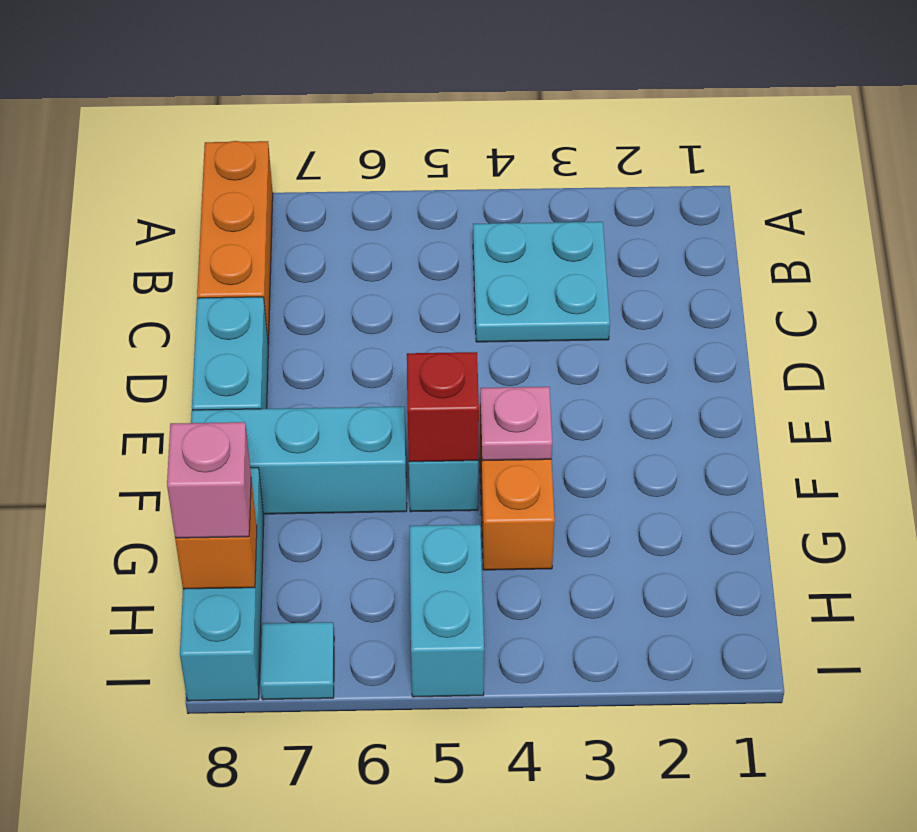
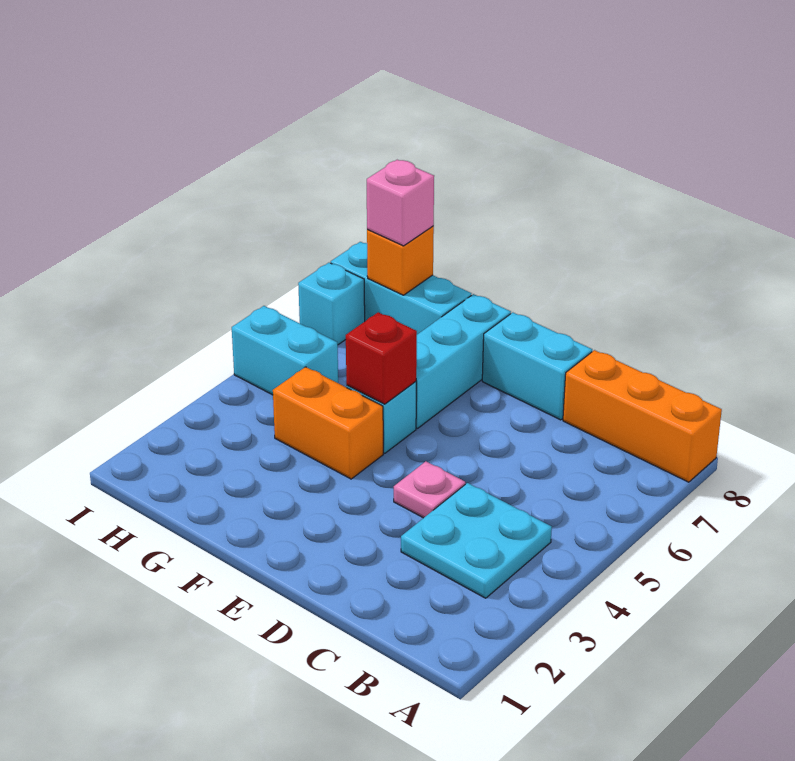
pink 1x1 plate [480,387,552,461] -> pink 1x1 plate moved to [394,461,465,518]
cyan 1x1 tile [261,622,334,700] -> cyan 1x1 brick [298,263,365,345]

